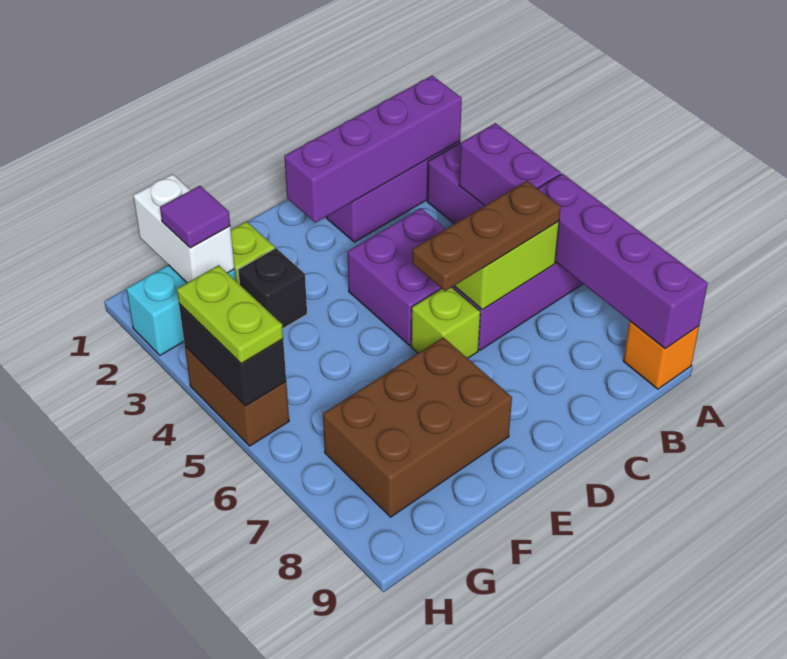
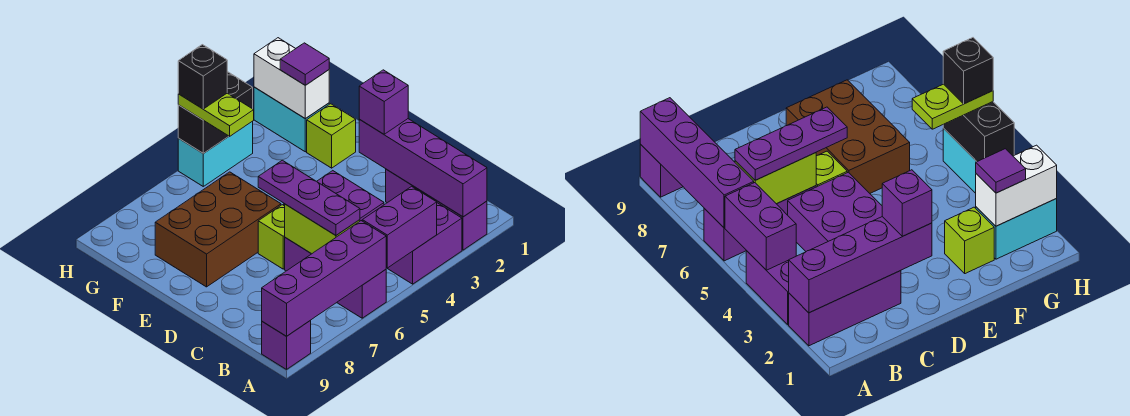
orange 1x1 brick [623,321,699,389] -> purple 1x1 brick [262,321,311,369]
brown 1x3 plate [412,181,561,291] -> purple 1x3 plate [258,160,360,235]
none -> purple 1x1 brick [359,70,408,134]
brown 2x3 brick [323,337,512,517] -> brown 2x3 brick turned to [155,172,281,287]
black 1x1 brick [238,248,307,329] -> black 1x1 brick moved to [178,45,227,109]
white 1x2 brick [133,174,235,283] -> white 1x2 brick turned to [254,38,329,119]
brown 1x2 brick [185,347,289,446] -> cyan 1x2 brick [178,121,253,186]
lime 1x2 plate [177,265,283,364] -> lime 1x2 plate turned to [178,93,254,136]

